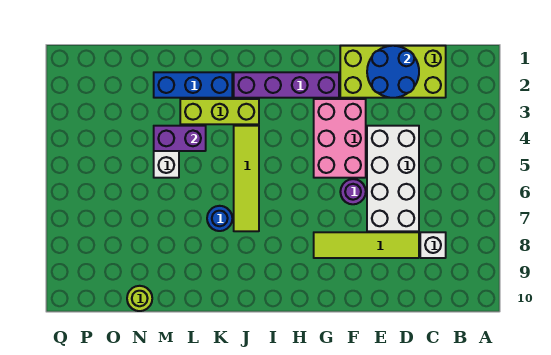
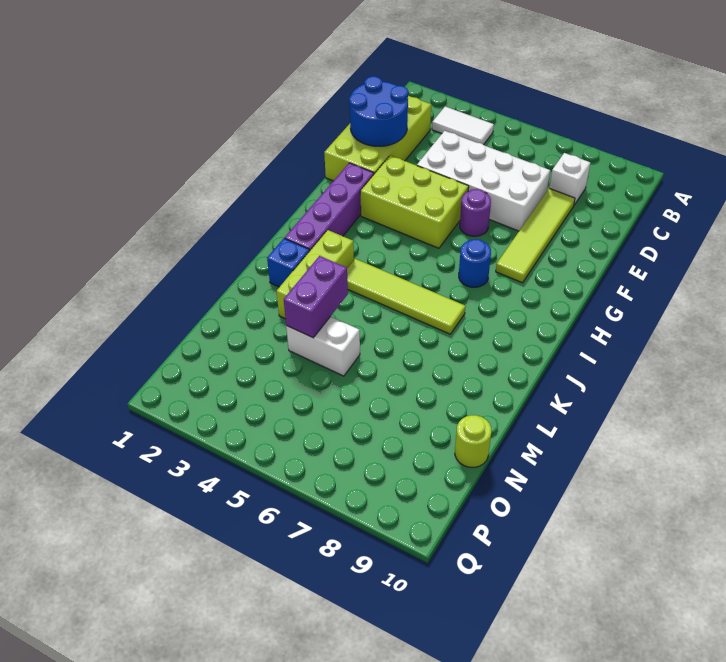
none -> white 1x2 tile [432,106,494,145]
pink 2x3 brick [314,99,366,178] -> lime 2x3 brick [360,155,469,248]
blue 1x3 brick [154,72,232,98] -> blue 1x1 brick [267,238,309,287]
blue 1x1 round brick [207,206,232,231] -> blue 1x1 round brick moved to [459,239,491,287]

